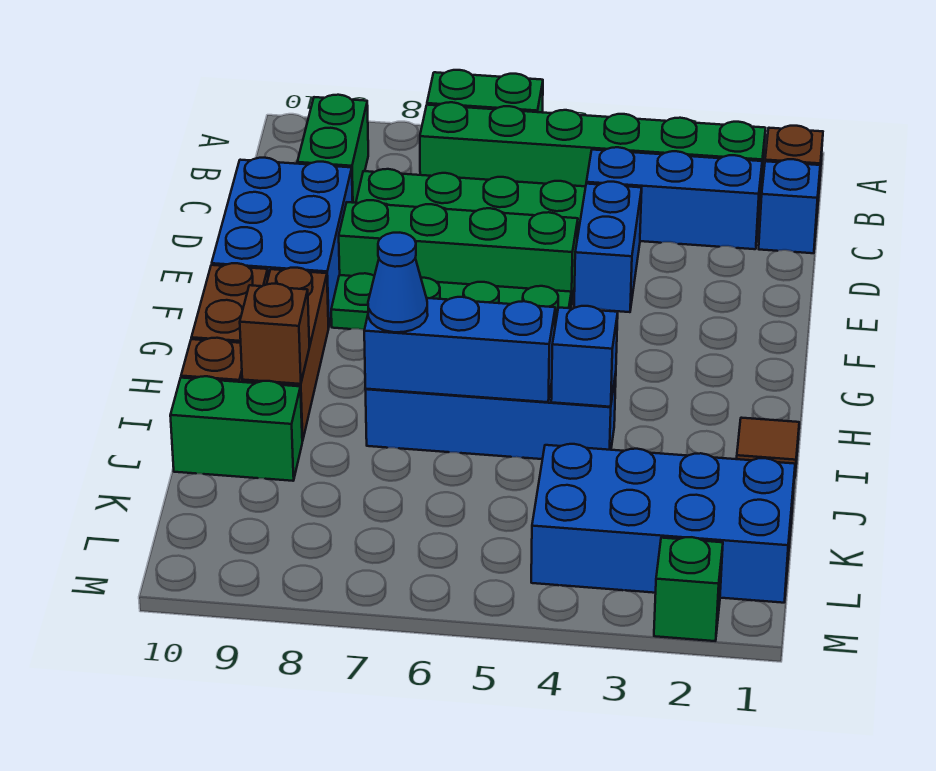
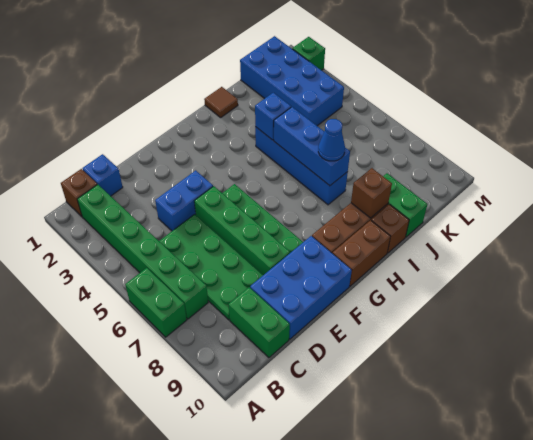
green 1x2 brick [297,95,368,203] -> green 1x2 brick turned to [228,287,290,358]
blue 1x3 brick [586,147,762,249] -> none

